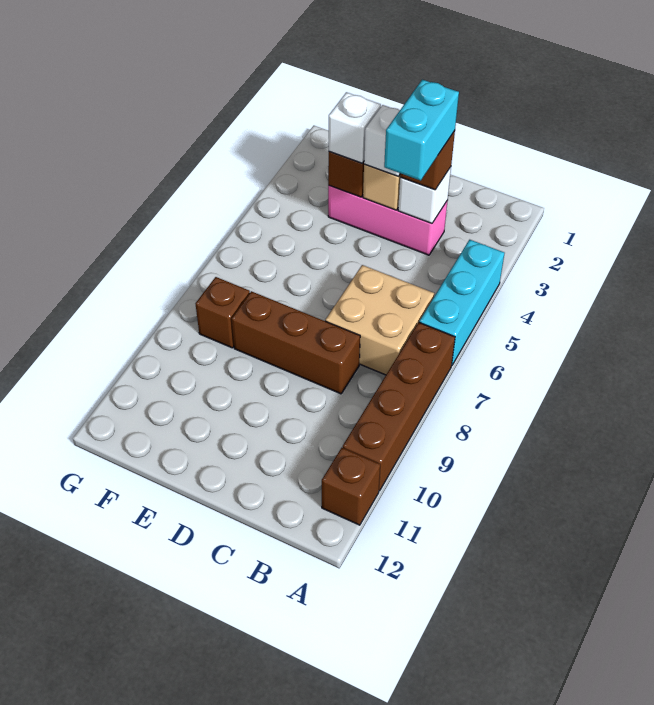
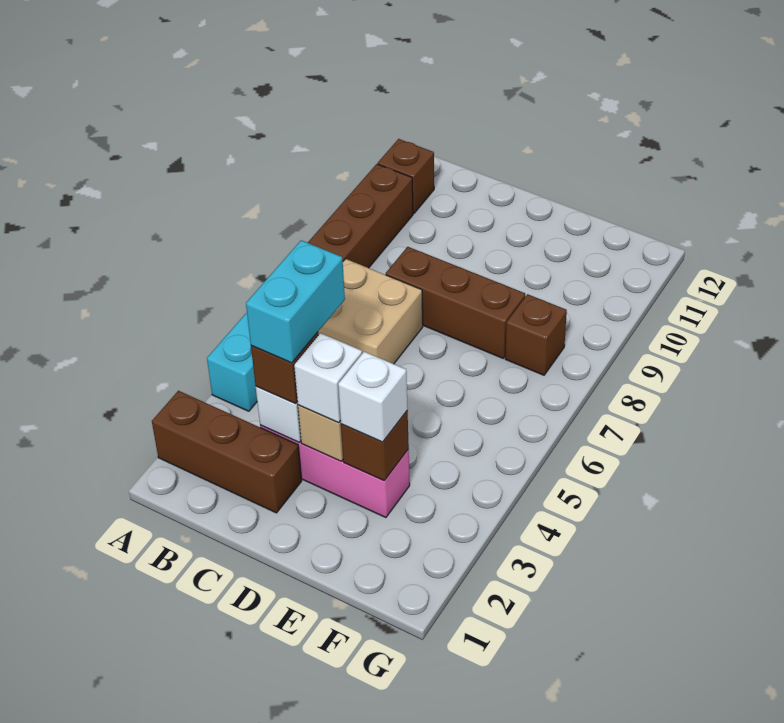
none -> brown 1x3 brick [152,391,302,513]

